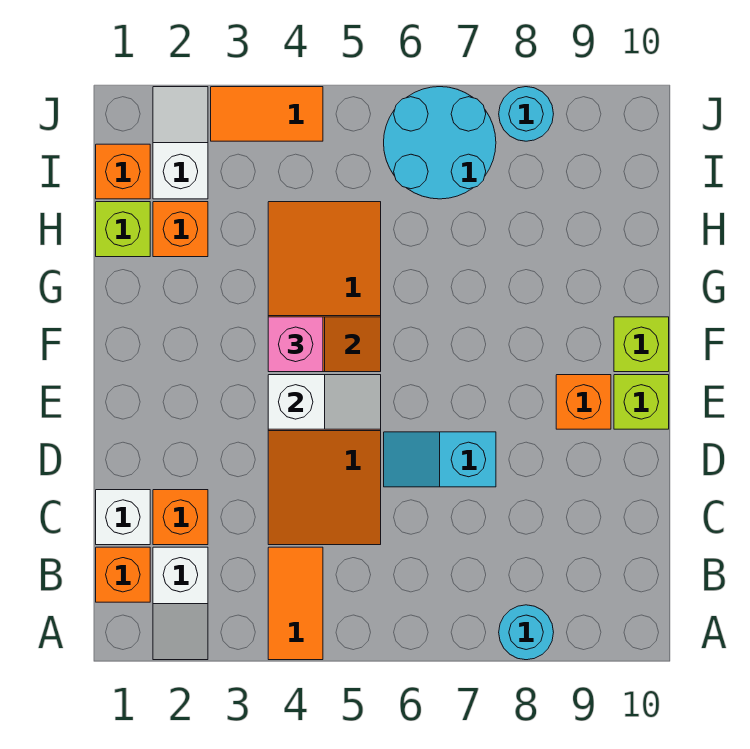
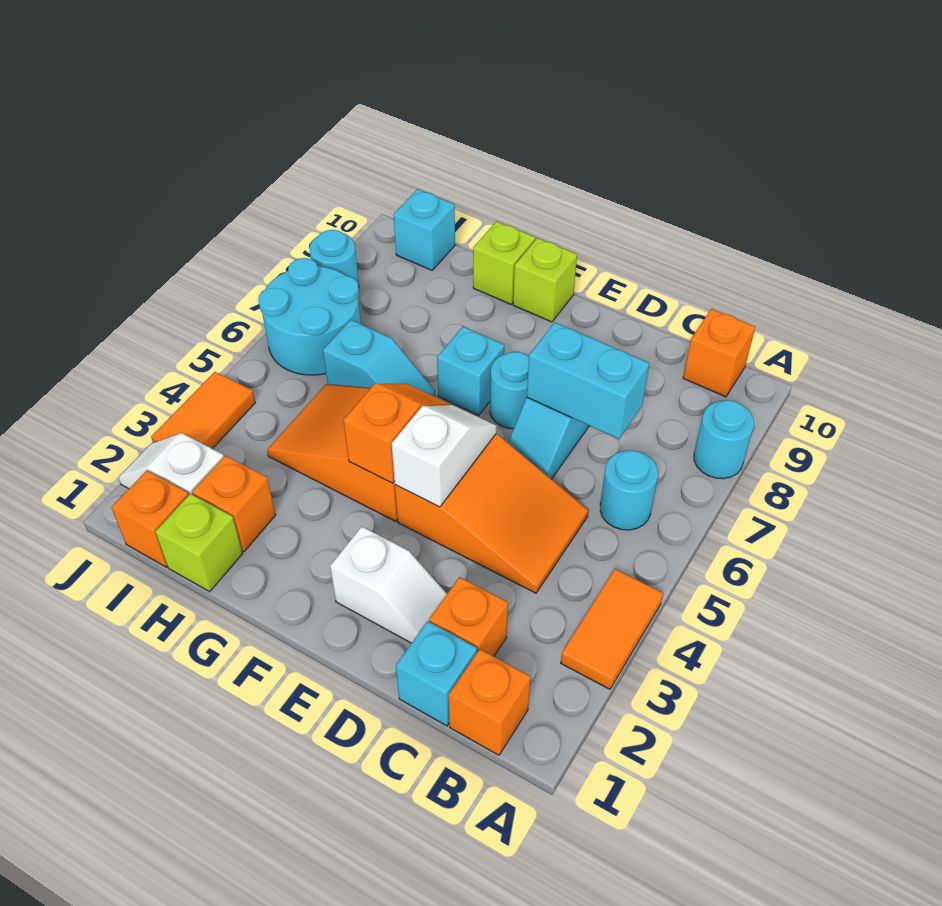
white 1x2 slope [153,547,208,660] -> white 1x2 slope moved to [330,527,447,643]
orange 1x2 tile [268,547,323,660] -> orange 1x2 tile turned to [561,569,663,689]
none -> cyan 1x1 round brick [600,450,658,530]
white 1x1 brick [96,490,150,545] -> cyan 1x1 brick [396,621,477,726]
none -> cyan 1x2 brick [527,322,649,439]
none -> cyan 1x1 round brick [490,352,529,429]
orange 1x1 brick [556,375,611,429] -> orange 1x1 brick moved to [683,309,755,397]
lime 1x1 brick [614,375,669,429] -> lime 1x1 brick moved to [473,221,535,304]
pink 1x1 brick [268,317,323,372] -> none
none -> cyan 1x1 brick [437,327,504,415]
none -> cyan 1x2 slope [323,320,435,397]
none -> cyan 1x1 brick [393,189,455,270]

